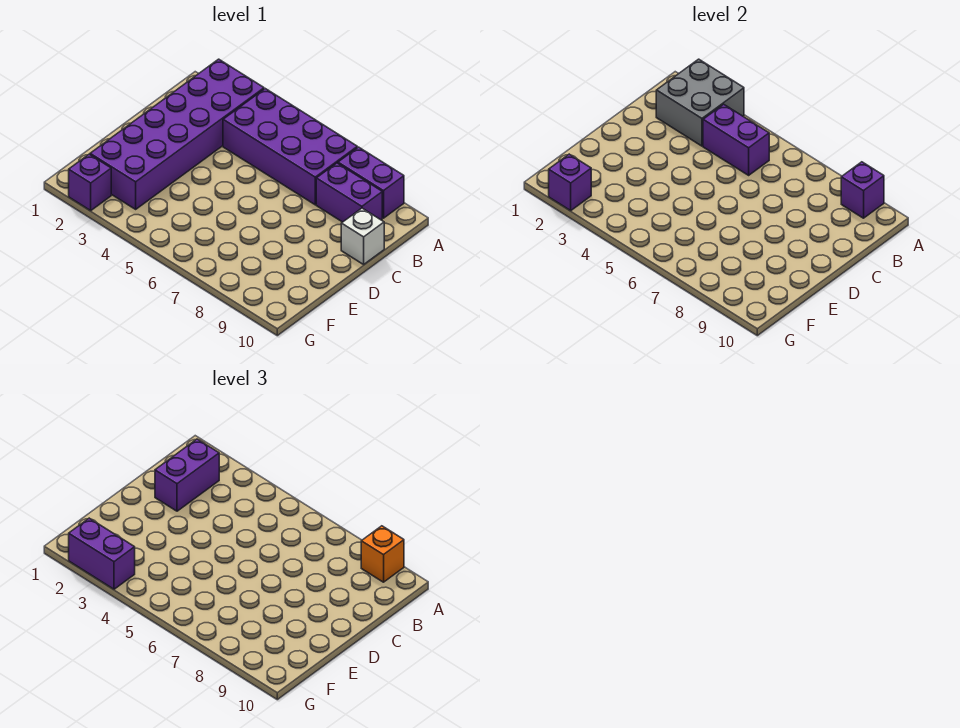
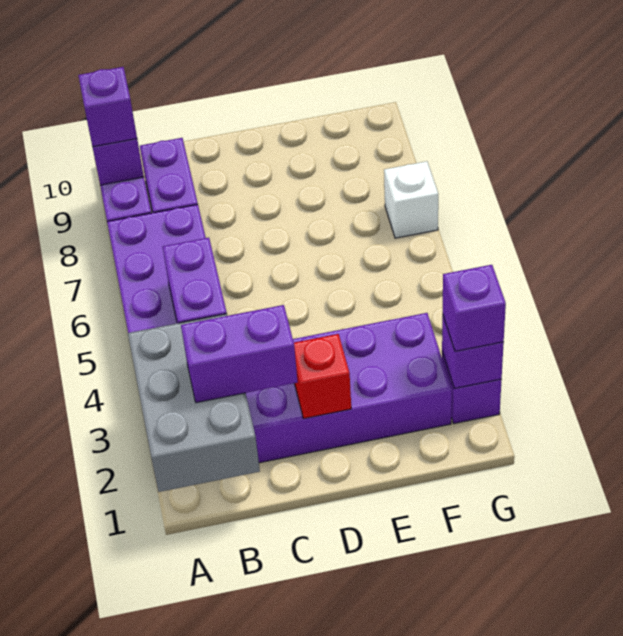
grey 2x2 brick [656,59,744,146] -> grey 2x3 brick [128,314,260,492]
orange 1x1 brick [361,526,404,582] -> purple 1x1 brick [78,67,137,147]
white 1x1 brick [341,208,384,264] -> white 1x1 brick moved to [384,161,438,238]
none -> red 1x1 brick [294,334,351,418]
purple 1x2 brick [69,518,135,589] -> purple 1x1 brick [443,265,506,351]

